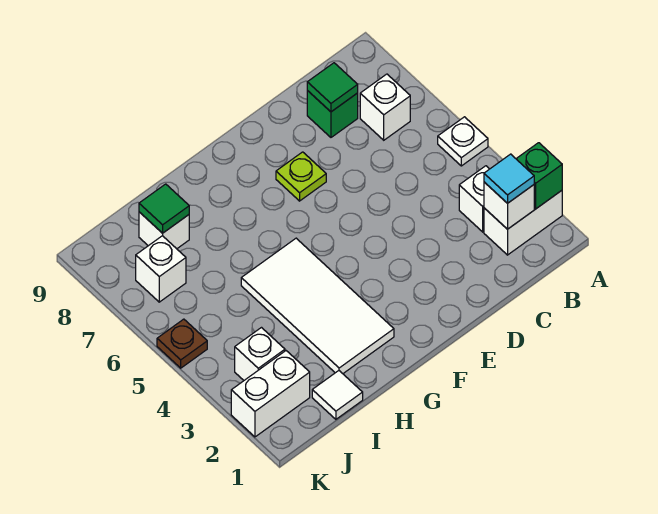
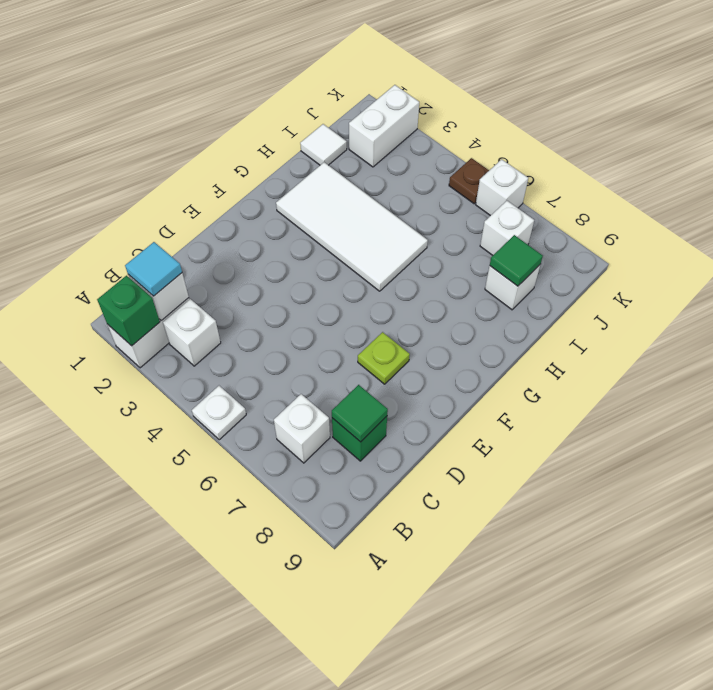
white 1x1 brick [235,328,285,380] -> white 1x1 brick moved to [476,159,528,216]

